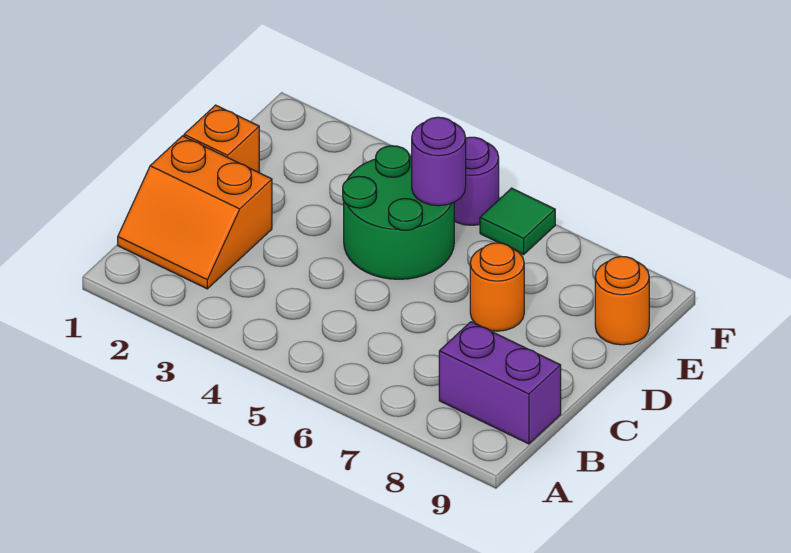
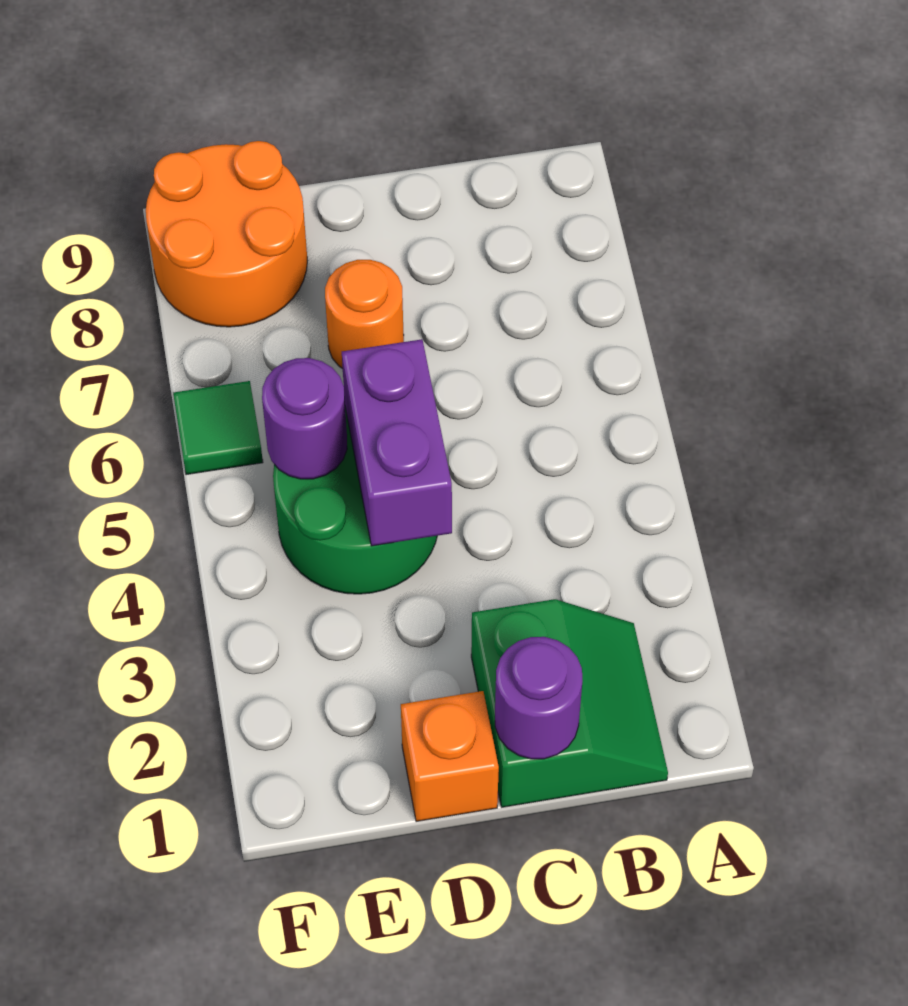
orange 2x2 slope [118,136,272,289] -> green 2x2 slope [471,599,668,807]
purple 1x2 brick [439,322,561,444] -> purple 1x2 brick moved to [342,339,452,546]
orange 1x1 round brick [595,257,649,345] -> orange 2x2 round brick [146,141,307,327]
purple 1x1 round brick [454,137,499,225] -> purple 1x1 round brick moved to [495,637,582,759]

